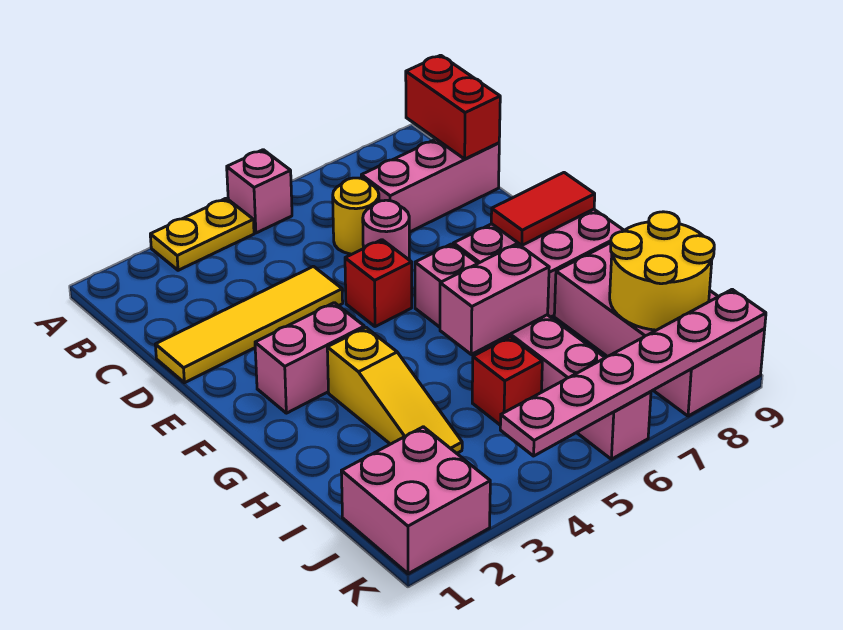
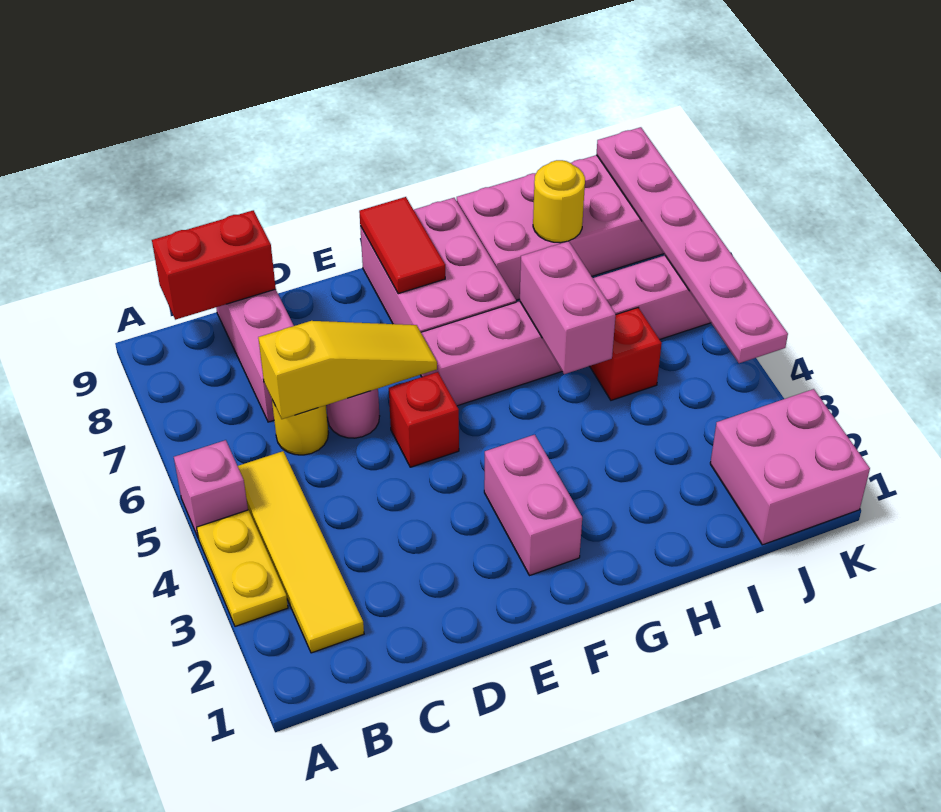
yellow 1x4 tile [155,266,343,383] -> yellow 1x4 tile moved to [238,451,364,653]
yellow 1x3 slope [327,328,462,453] -> yellow 1x3 slope moved to [258,321,437,419]
yellow 2x2 round brick [610,212,714,330] -> yellow 1x1 round brick [533,160,585,243]

